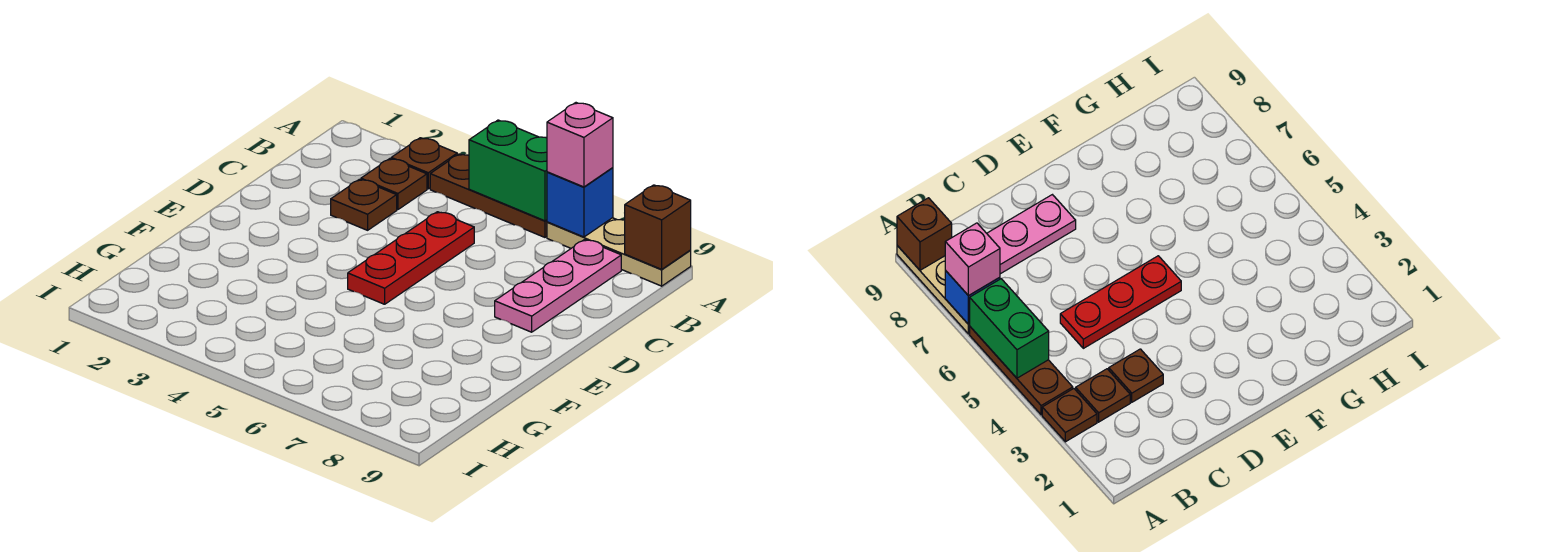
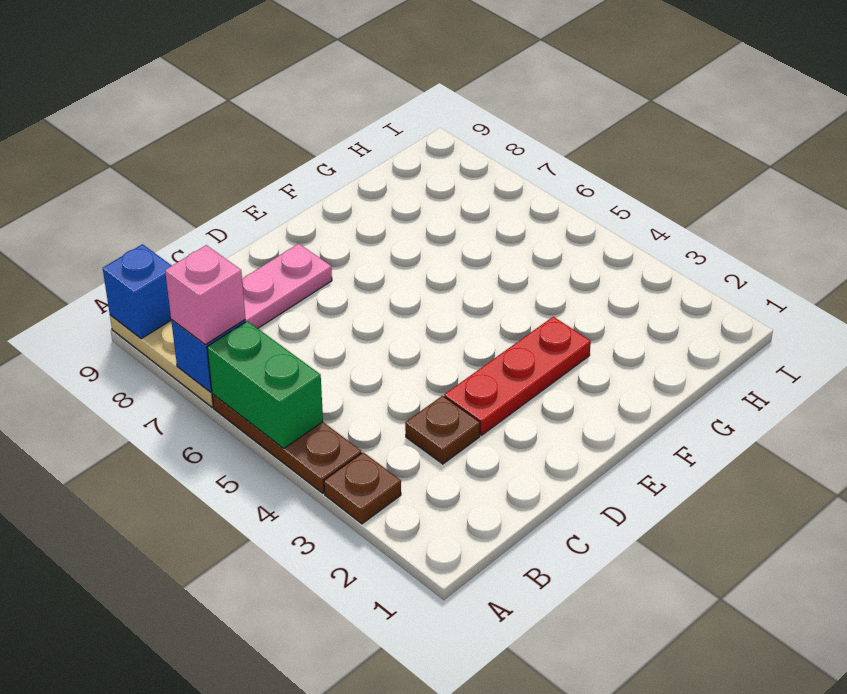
brown 1x1 brick [625,185,691,269] -> blue 1x1 brick [103,244,172,339]
brown 1x1 plate [361,159,427,210] -> none
red 1x3 plate [348,212,474,304] -> red 1x3 plate moved to [444,317,591,435]

